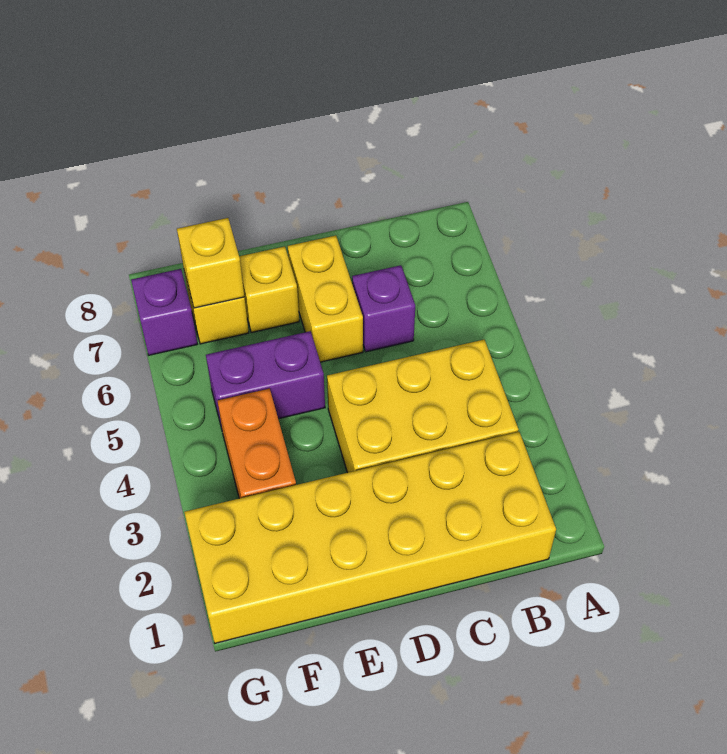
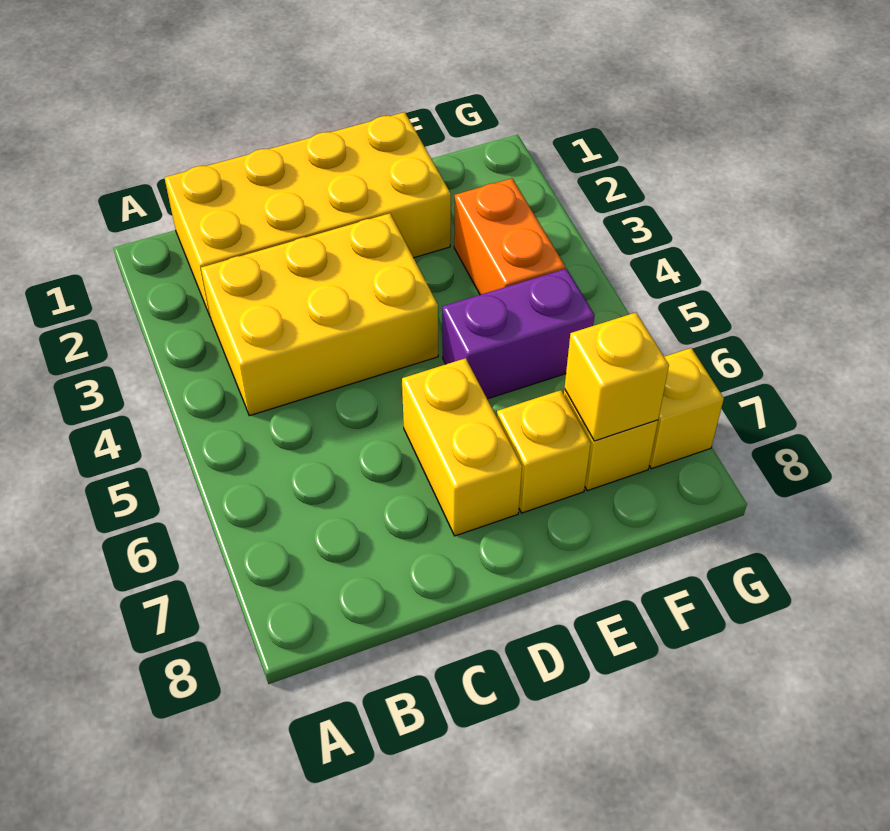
yellow 2x6 brick [184,432,556,643] -> yellow 2x4 brick [164,112,451,316]
purple 1x1 brick [352,265,415,352] -> none
purple 1x1 brick [131,269,197,355] -> yellow 1x1 brick [649,348,724,469]

